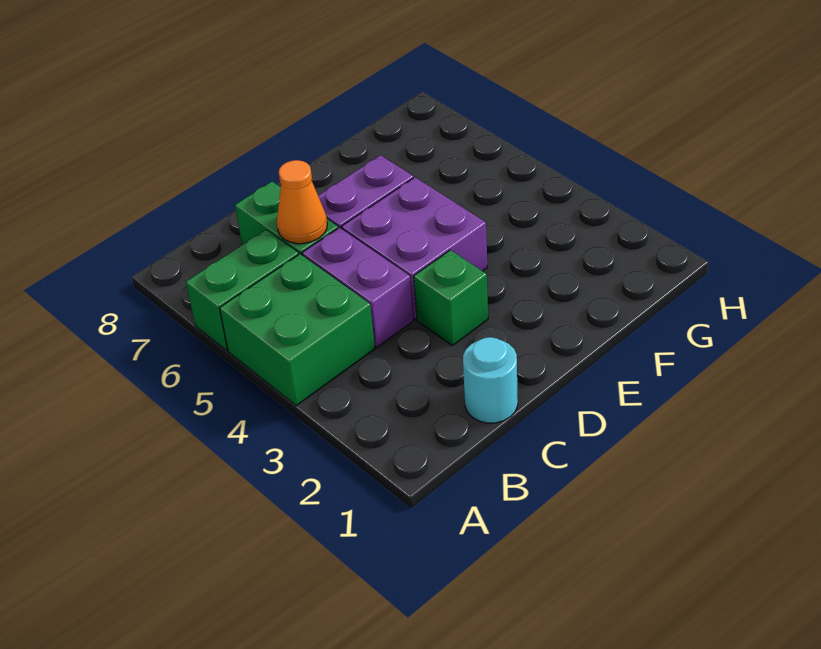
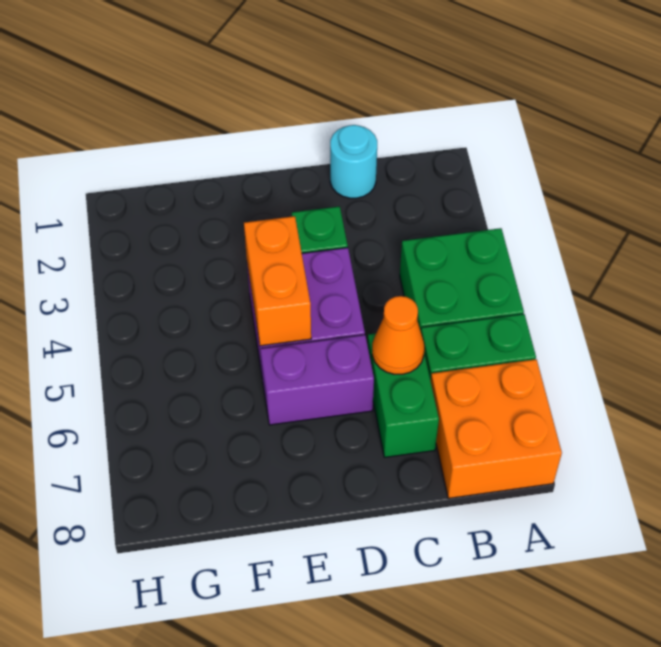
none -> orange 2x2 brick [431,359,562,498]
purple 1x2 brick [302,228,414,347] -> none
none -> orange 1x2 brick [244,216,311,346]

